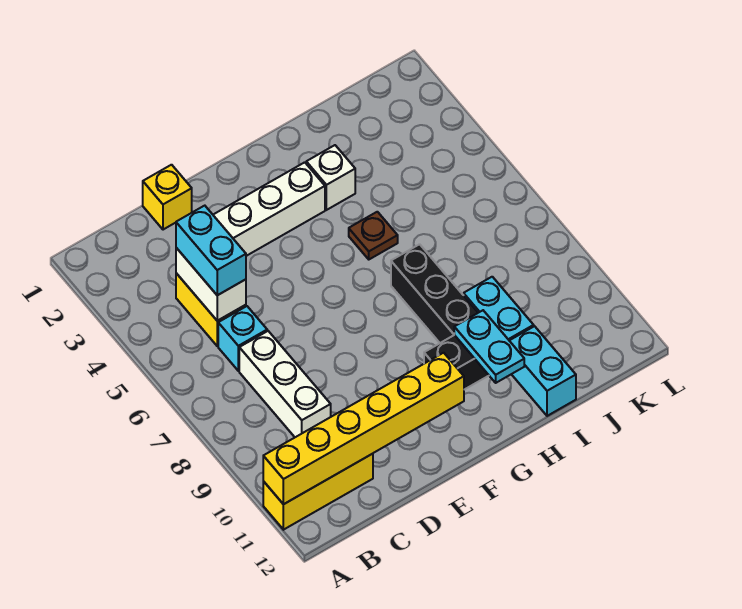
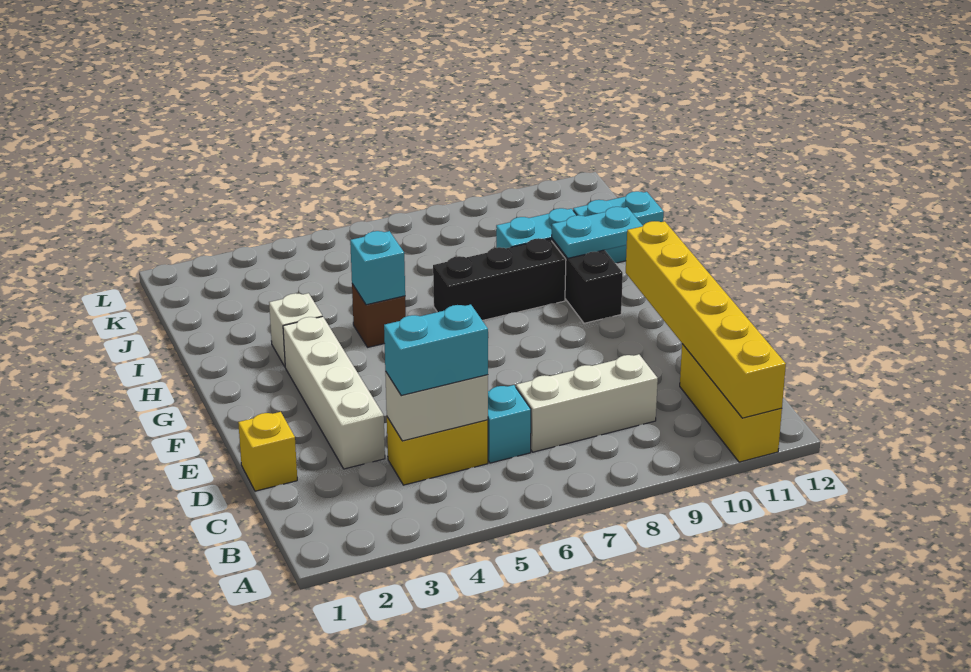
brown 1x1 plate [349,212,398,259] -> brown 1x1 brick [352,284,406,347]
none -> cyan 1x1 brick [350,231,405,305]

